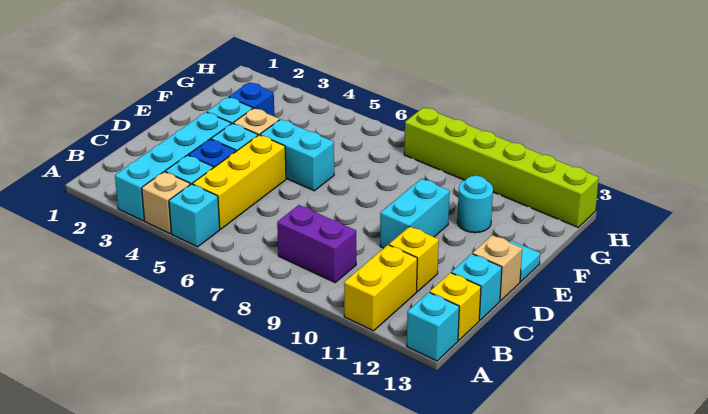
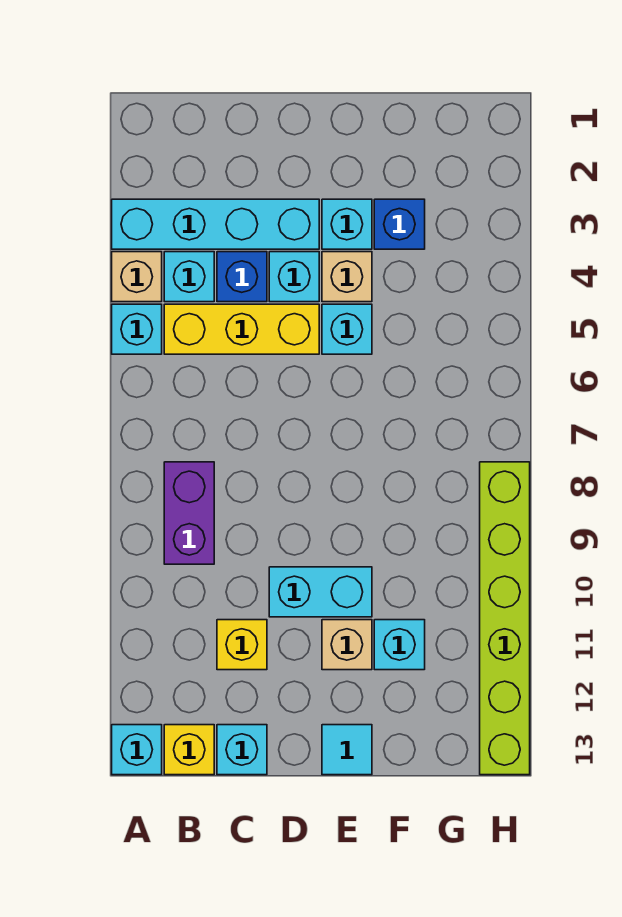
yellow 1x2 brick [344,245,417,331] -> none
tan 1x1 brick [473,235,522,301] -> tan 1x1 brick moved to [322,620,372,670]
cyan 1x2 brick [260,119,334,191] -> cyan 1x1 brick [322,304,372,354]
cyan 1x1 round brick [457,176,493,233] -> cyan 1x1 brick [374,620,425,670]

